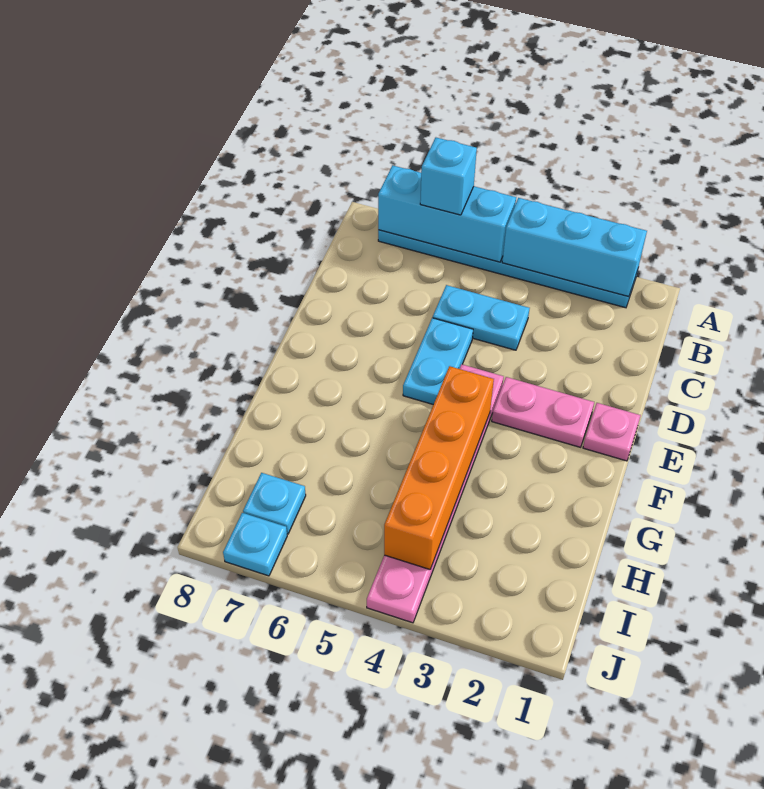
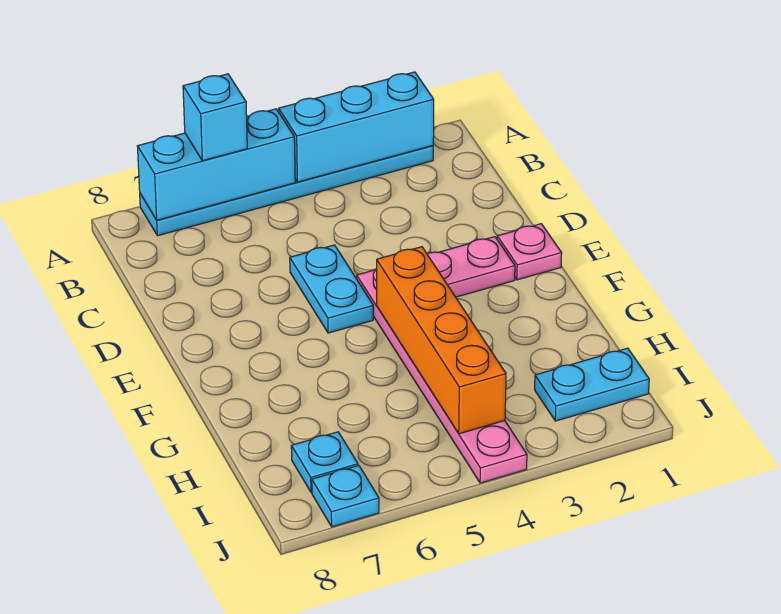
cyan 1x2 plate [433,285,530,350] -> cyan 1x2 plate moved to [535,348,649,421]

